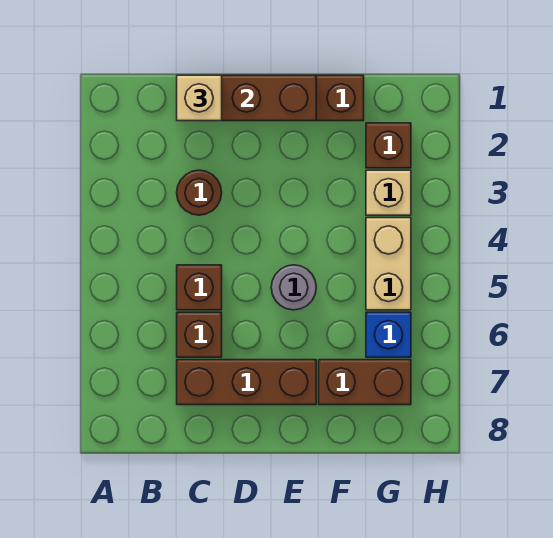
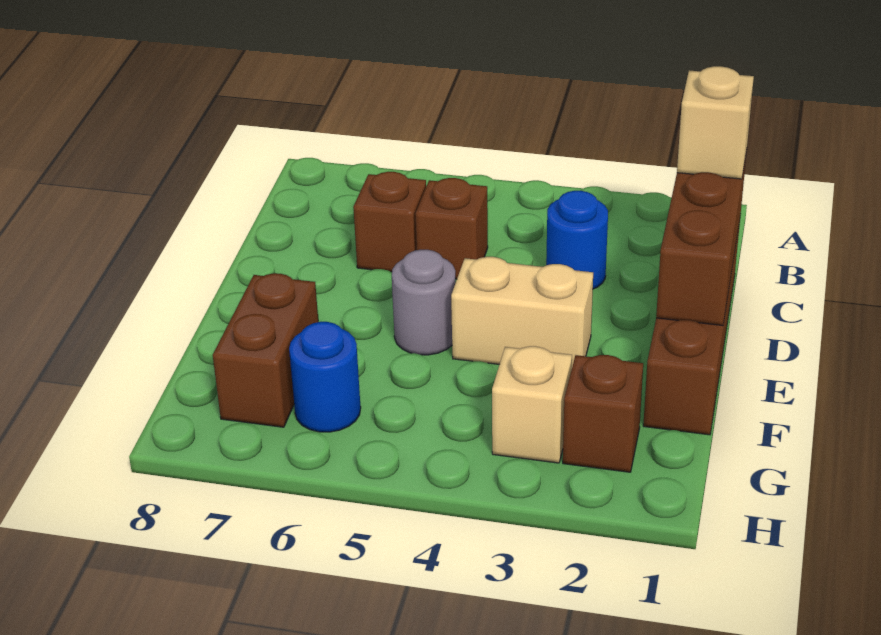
brown 1x1 round brick [177,170,222,215] -> blue 1x1 round brick [546,191,608,289]
brown 1x3 brick [177,360,316,405] -> none
tan 1x2 brick [366,218,411,310] -> tan 1x2 brick moved to [451,257,593,367]
blue 1x1 brick [366,312,411,357] -> blue 1x1 round brick [289,322,361,432]

